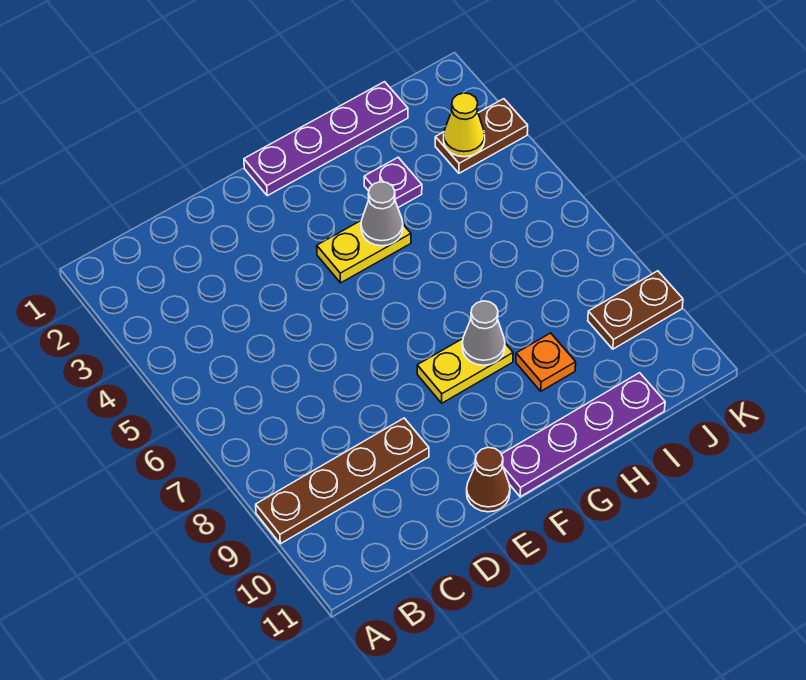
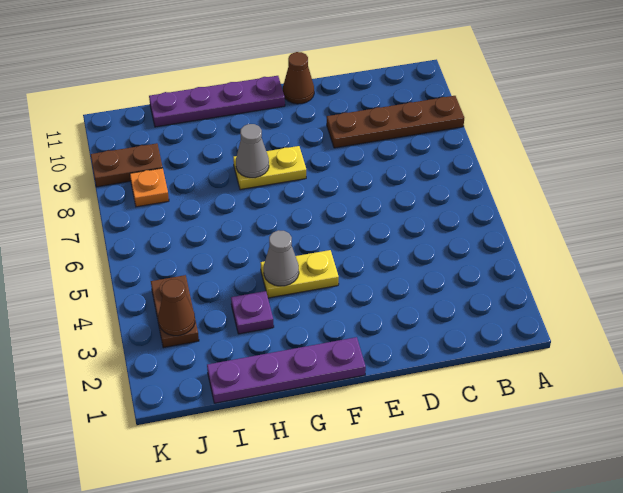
orange 1x1 plate [516,333,576,391] -> orange 1x1 plate moved to [130,168,169,207]
brown 1x2 plate [435,99,528,173] -> brown 1x2 plate turned to [151,275,199,348]
yellow 1x1 cone [444,93,485,157] -> brown 1x1 cone [158,279,195,336]

